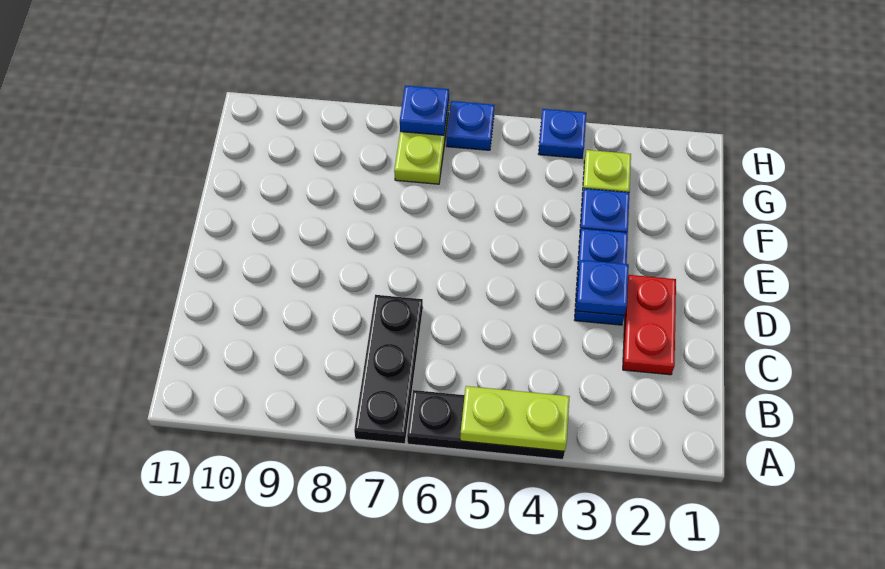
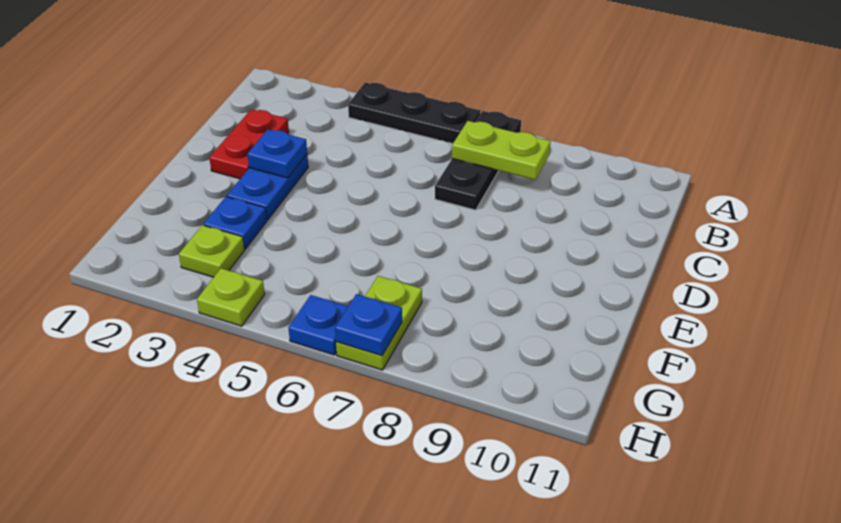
lime 1x2 plate [460,386,570,452] -> lime 1x2 plate moved to [452,121,550,180]
blue 1x1 plate [538,109,586,158] -> lime 1x1 plate [197,268,265,326]

